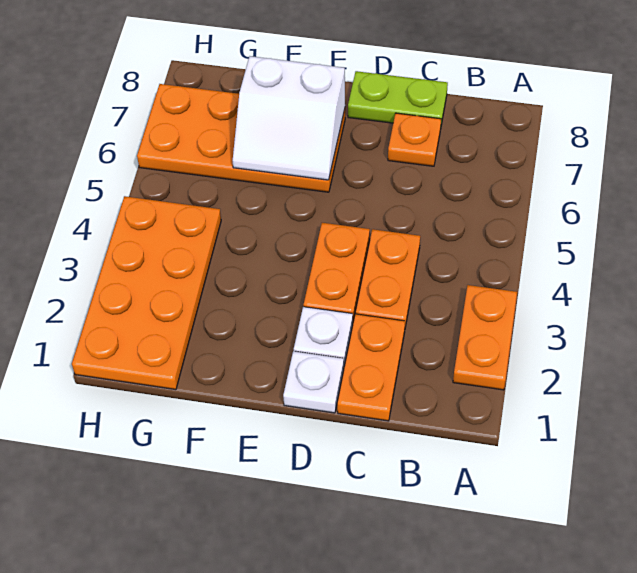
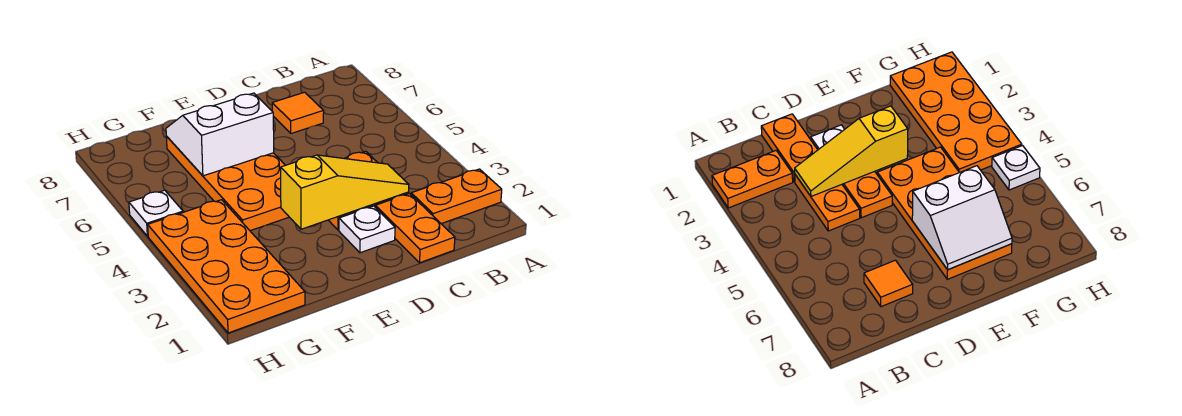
orange 1x2 plate [453,285,517,390] -> orange 1x2 plate turned to [411,169,502,224]
none -> yellow 1x3 slope [281,155,409,229]
orange 1x1 plate [388,113,441,166] -> orange 1x1 tile [272,92,324,133]
lime 1x2 plate [348,71,448,125] -> none
white 1x1 plate [283,351,344,413] -> white 1x1 plate moved to [129,190,183,236]
orange 2x4 plate [137,84,345,192] -> orange 2x4 plate turned to [166,136,289,231]
white 2x2 slope [233,56,345,180] -> white 2x2 slope turned to [166,93,274,176]

